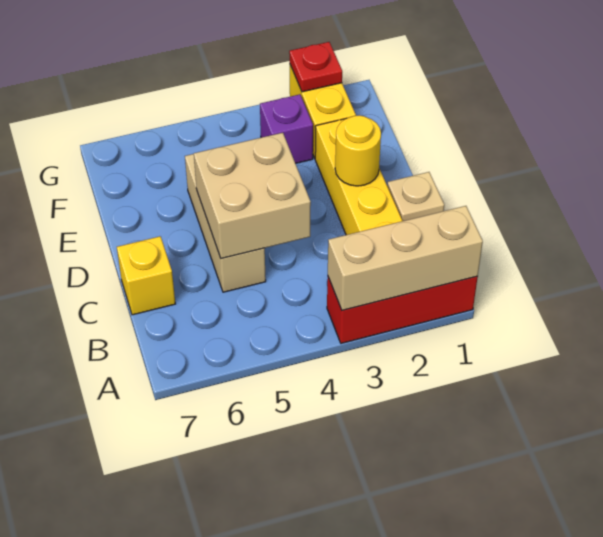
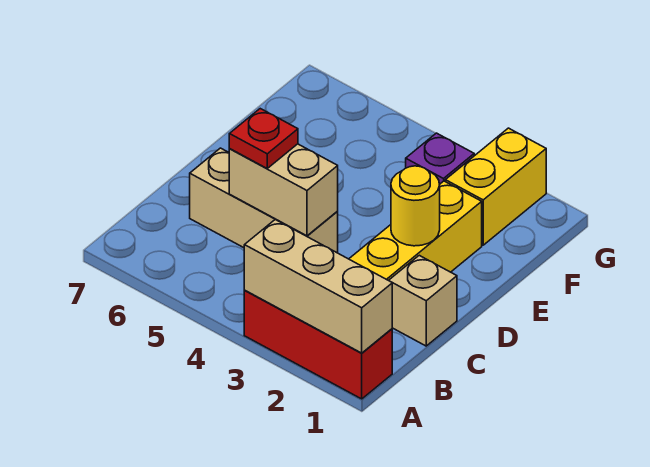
tan 2x2 brick [194,133,311,259] -> tan 1x2 brick [229,144,338,236]
tan 1x3 brick [185,154,266,292] -> tan 1x3 brick turned to [190,148,338,253]
yellow 1x1 brick [117,236,175,315] -> none
red 1x1 plate [289,42,342,92] -> red 1x1 plate moved to [229,109,298,168]

